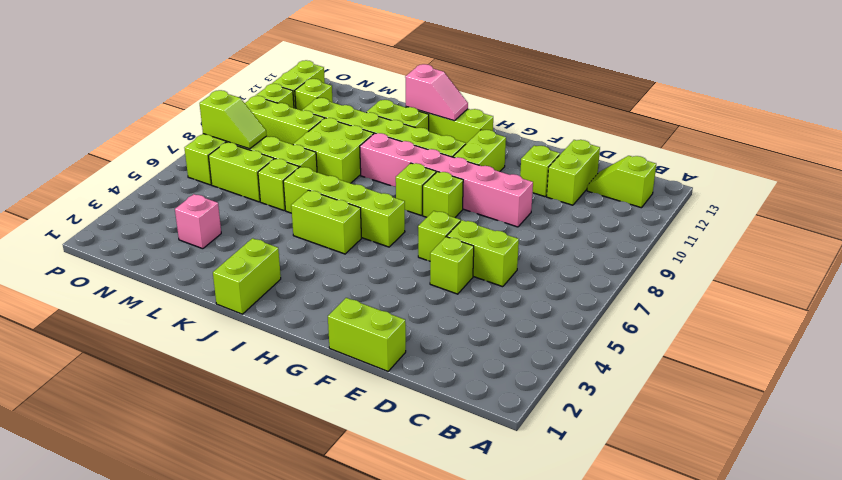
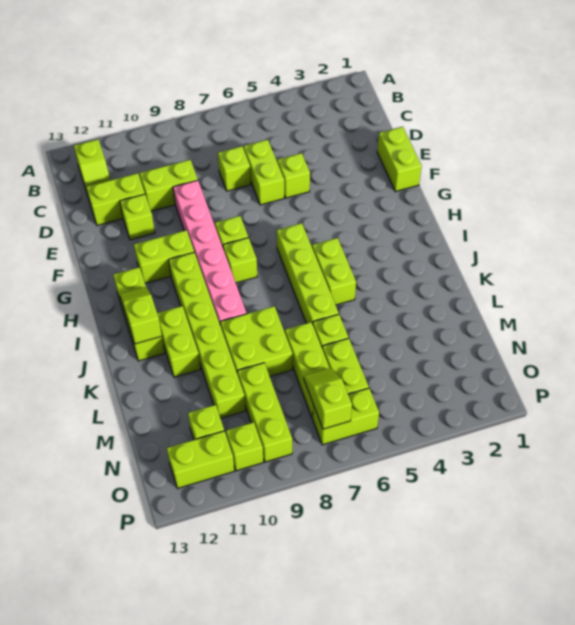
lime 1x1 brick [418,211,461,261] -> lime 1x1 brick moved to [218,146,251,191]
pink 1x2 slope [405,64,468,121] -> lime 1x2 slope [120,287,162,344]
lime 1x2 brick [213,238,281,314] -> lime 1x2 brick moved to [140,160,198,211]
pink 1x1 brick [175,194,221,249] -> none

